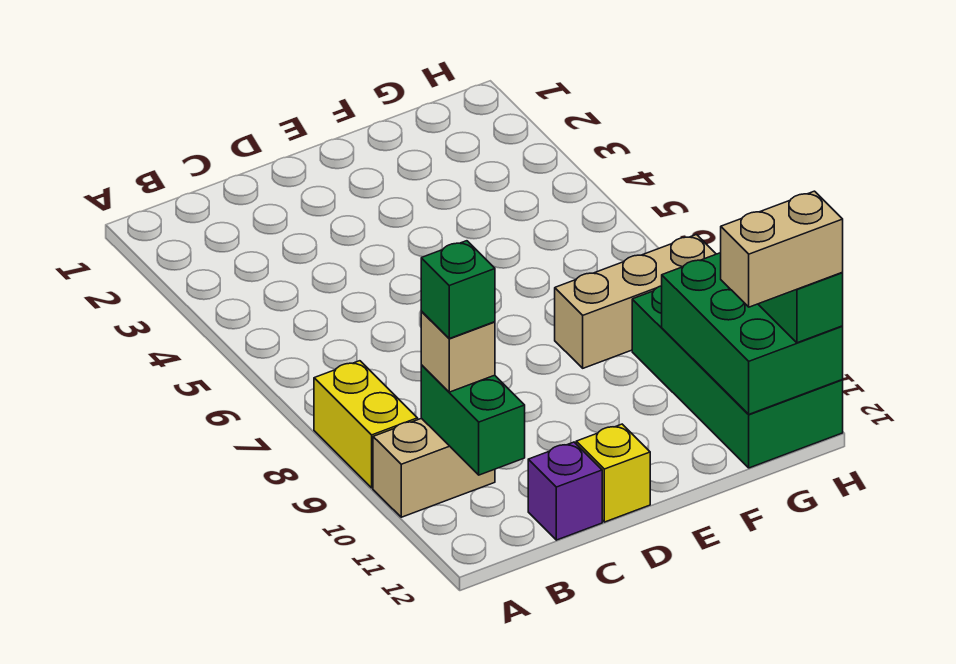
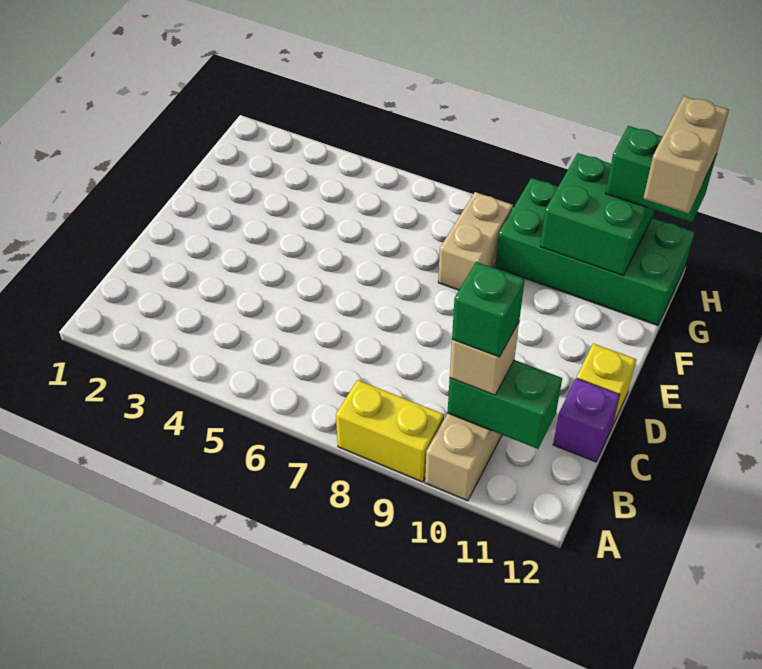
tan 1x3 brick [555,235,716,368] -> tan 1x2 brick [438,192,513,290]
green 2x3 brick [662,253,843,414] -> green 2x2 brick [540,153,654,276]

